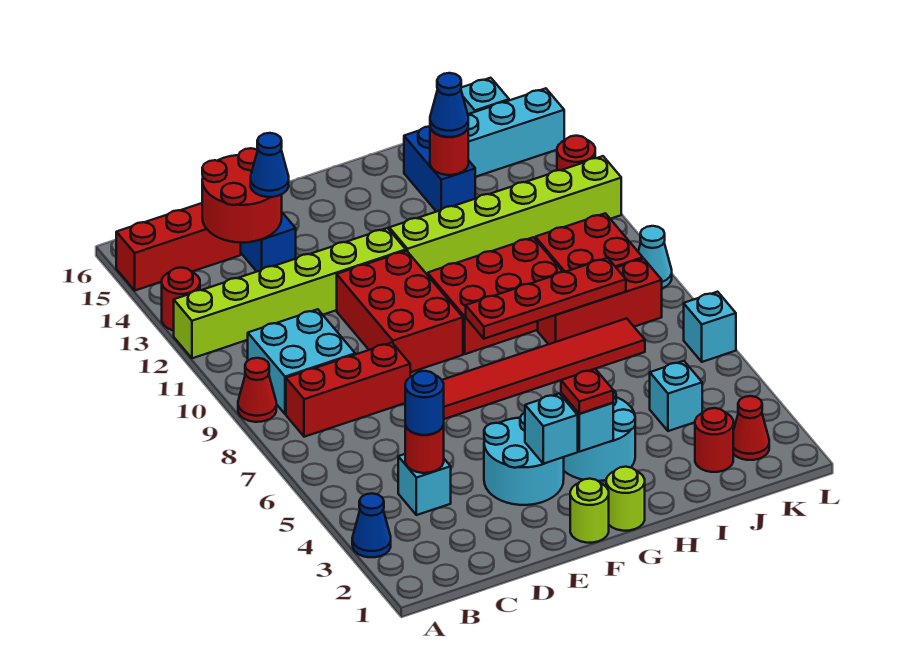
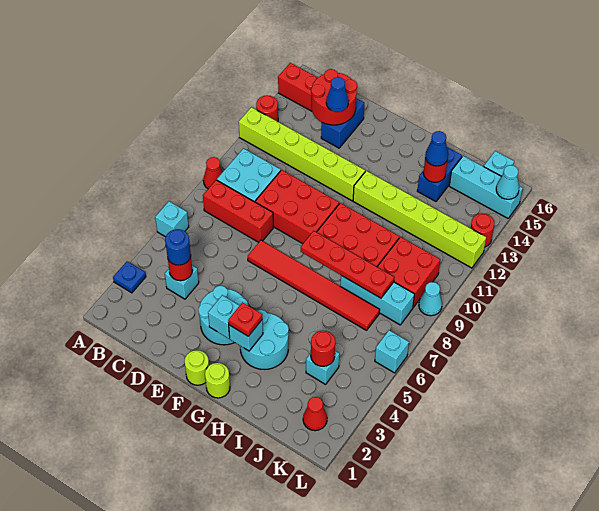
blue 1x1 cone [352,493,391,557] -> blue 1x1 plate [113,261,146,293]
none -> cyan 1x1 brick [155,201,189,237]
red 2x3 brick [337,251,463,372] -> red 2x3 brick turned to [255,170,339,244]
red 1x3 brick [538,259,662,344] -> cyan 1x3 brick [341,276,414,325]
red 1x1 round brick [695,408,733,472] -> red 1x1 round brick moved to [311,331,335,366]
none -> cyan 1x1 cone [496,165,519,199]

